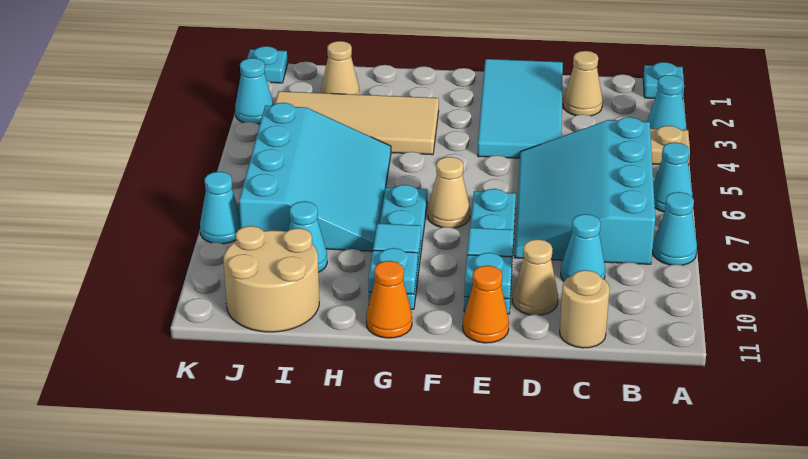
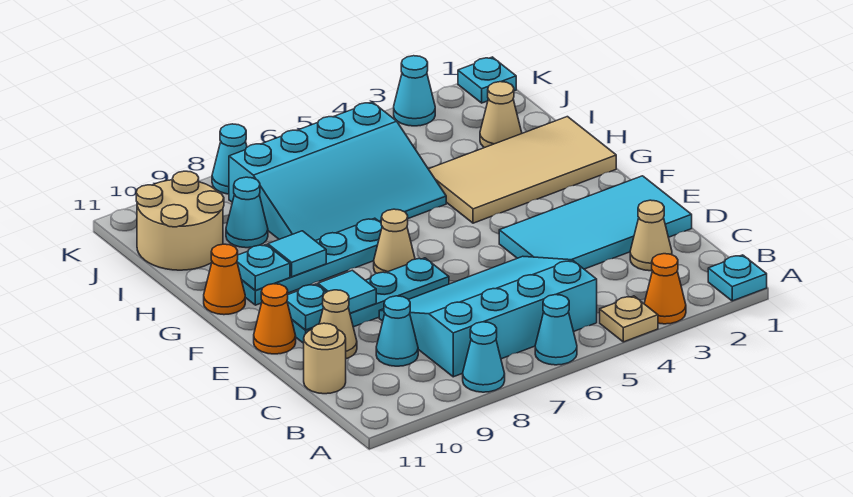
cyan 1x1 cone [647,75,686,130] -> orange 1x1 cone [644,254,686,324]
tan 2x4 tile [275,91,439,155] -> tan 2x4 tile turned to [429,117,616,223]

